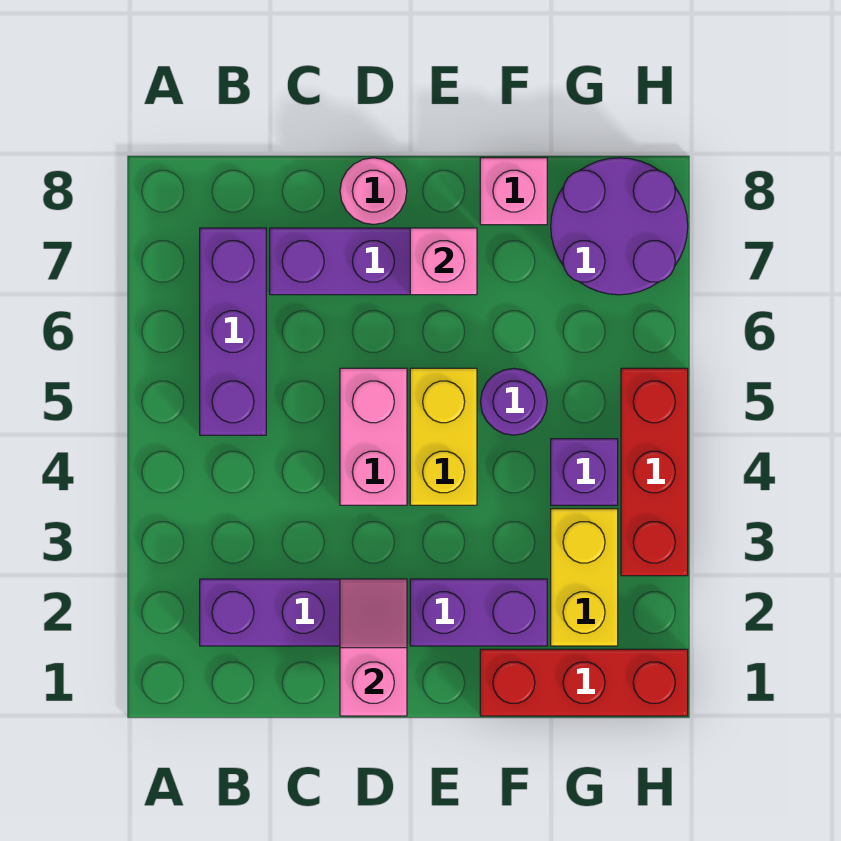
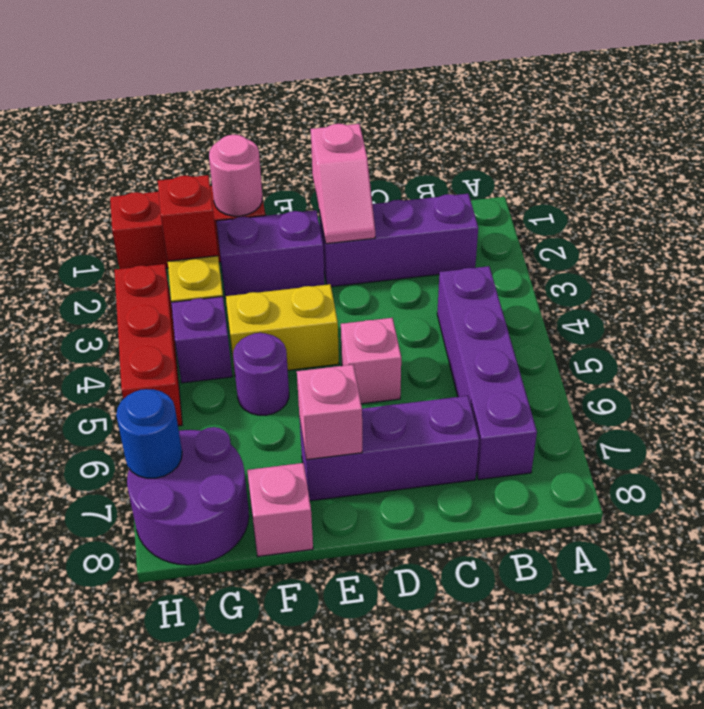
purple 1x3 brick [200,228,266,435] -> purple 1x4 brick [437,266,537,480]
pink 1x2 brick [340,368,407,505] -> pink 1x1 brick [341,318,401,404]
pink 1x1 round brick [340,158,407,225] -> pink 1x1 round brick moved to [209,135,262,216]
yellow 1x2 brick [410,368,477,505] -> yellow 1x2 brick turned to [226,284,339,372]
none -> red 1x1 brick [158,175,218,261]
none -> blue 1x1 round brick [116,389,182,478]

